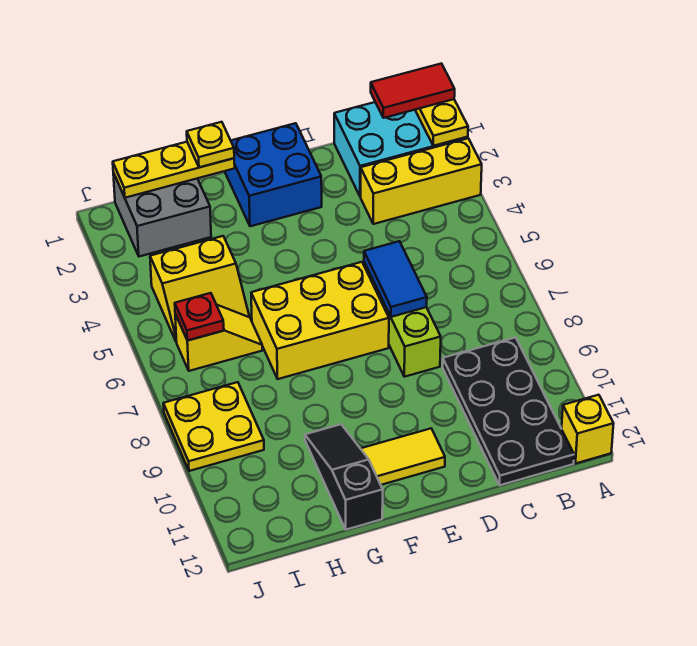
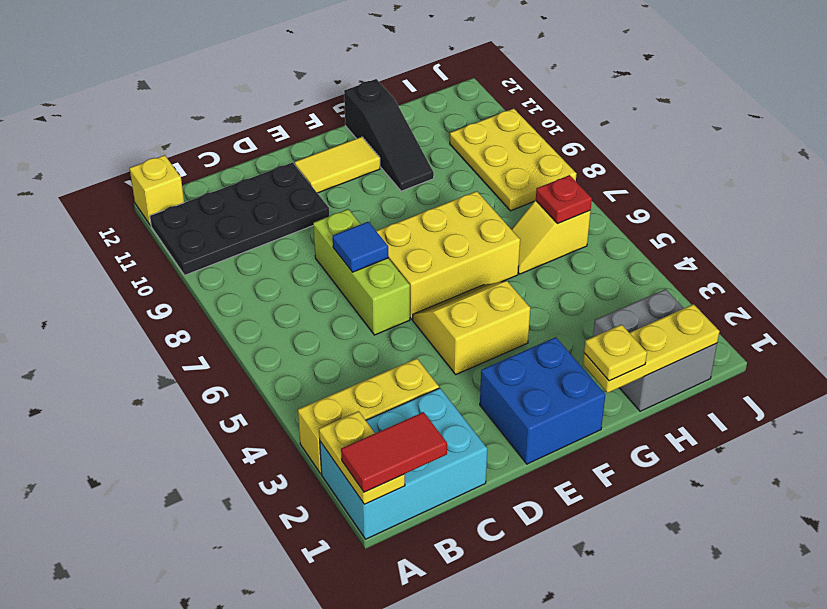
black 2x4 plate [443,337,574,485] -> black 2x4 plate turned to [150,162,329,275]
blue 1x2 tile [364,241,427,317] -> blue 1x1 tile [333,222,388,272]
yellow 2x2 slope [150,236,249,342] -> yellow 2x2 slope moved to [413,281,530,374]
yellow 2x2 plate [163,382,264,471] -> yellow 2x3 plate [450,109,577,211]

